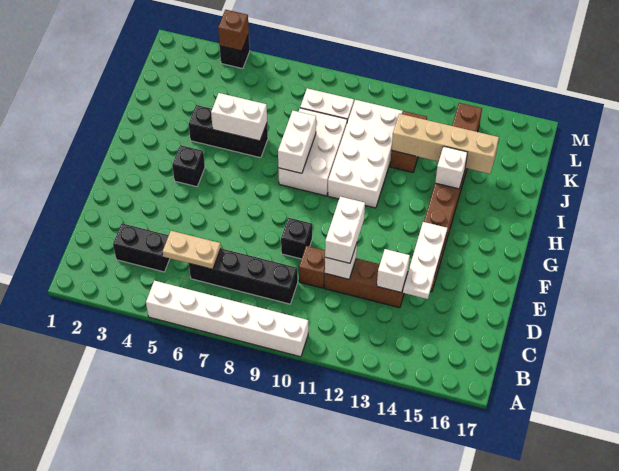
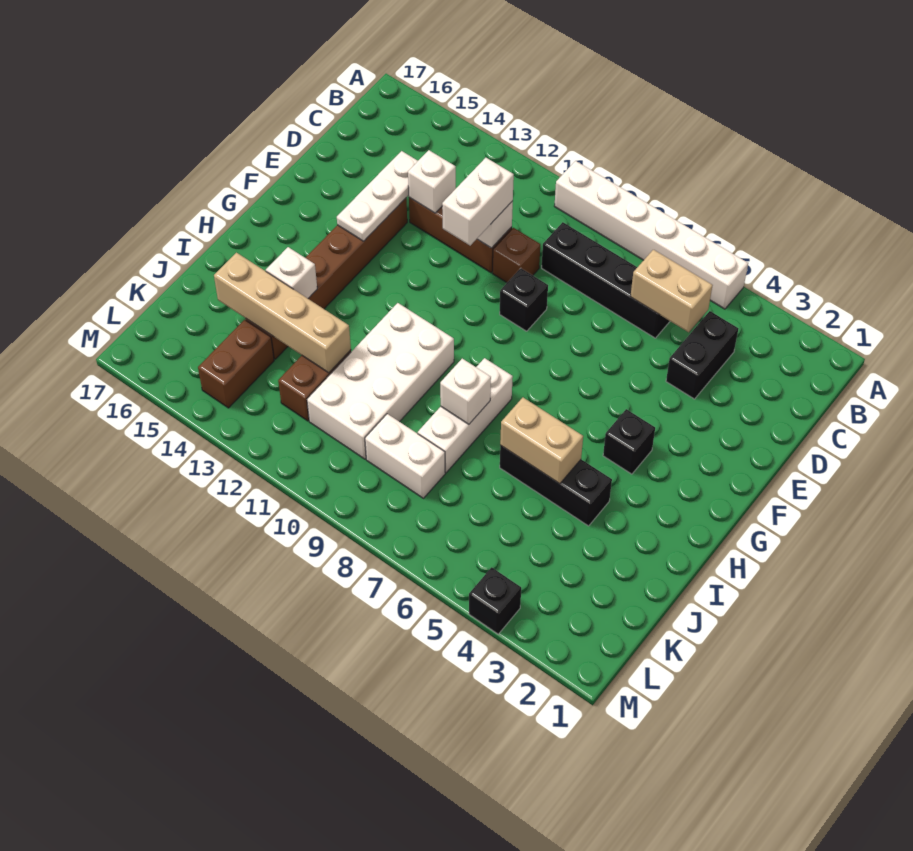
black 1x2 brick [113,224,170,272] -> black 1x2 brick turned to [666,311,738,399]
tan 1x2 plate [163,231,221,269] -> tan 1x2 brick [630,250,713,332]
white 2x3 brick [278,108,347,196] -> white 1x3 brick [418,358,513,473]
white 1x2 brick [278,111,316,173] -> white 1x1 brick [440,359,491,424]
white 1x2 brick [211,93,267,141] -> tan 1x2 brick [500,398,583,484]
brown 1x1 brick [218,10,249,51] -> none

